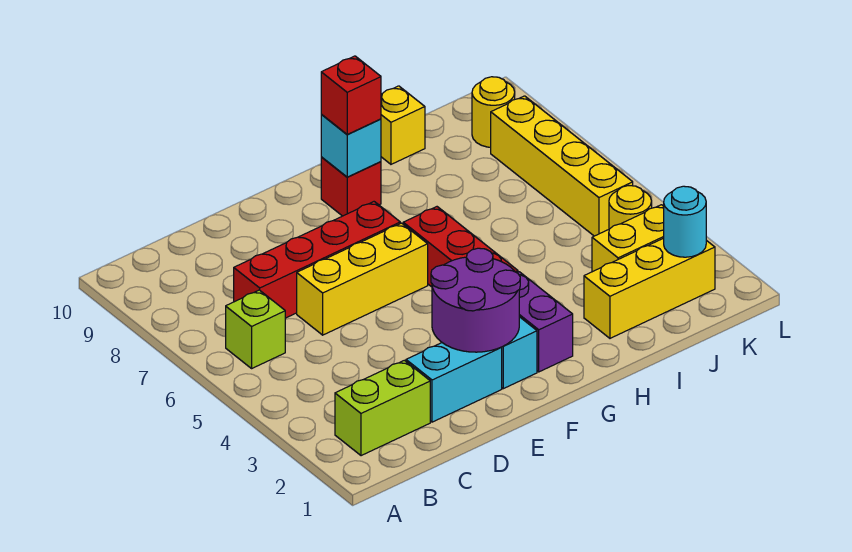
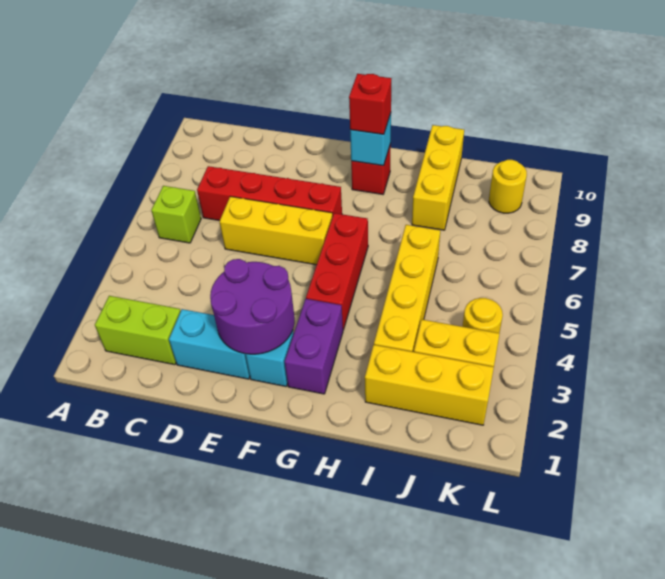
yellow 1x1 brick [381,86,425,164] -> yellow 1x3 brick [412,125,464,230]
cyan 1x1 round brick [664,186,706,257] -> none
yellow 1x4 brick [491,96,633,236] -> yellow 1x4 brick moved to [374,225,440,352]

